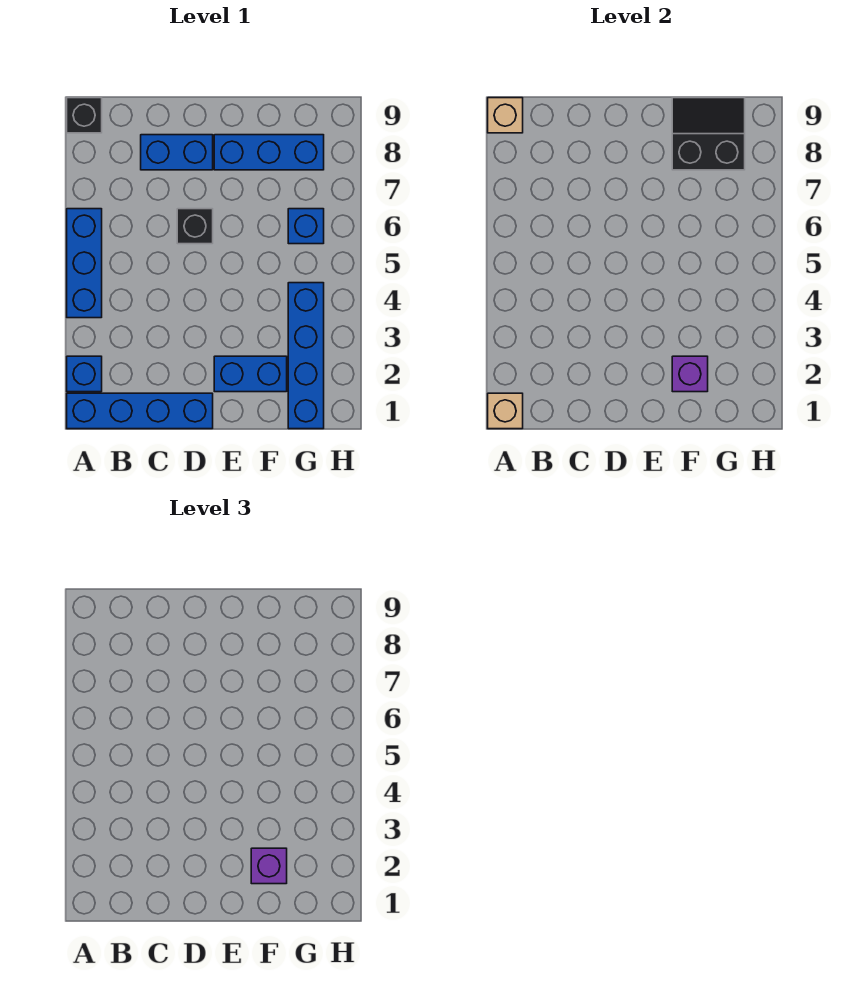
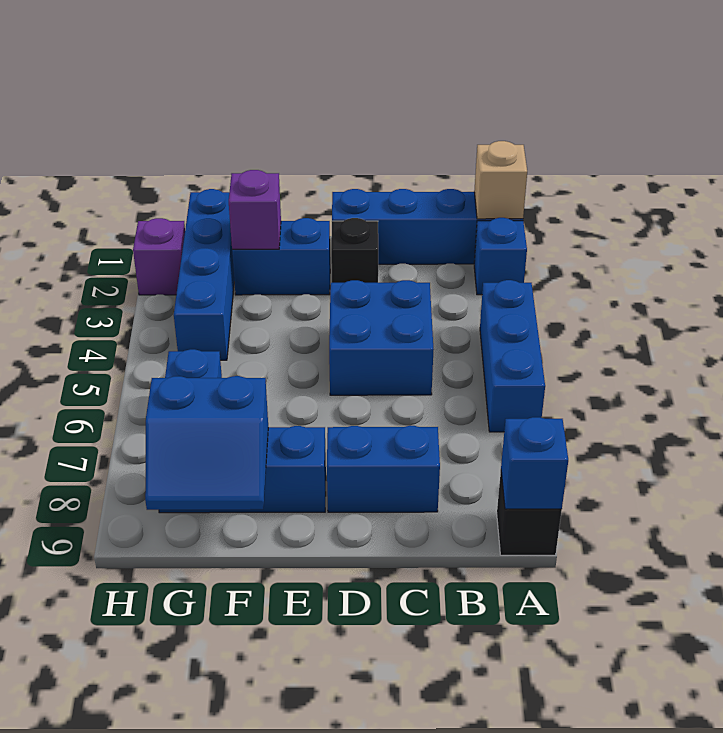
tan 1x1 brick [488,98,523,133] -> blue 1x1 brick [501,417,568,509]
none -> blue 2x2 brick [329,280,434,395]
black 1x1 brick [177,209,213,244] -> black 1x1 brick moved to [331,218,378,283]
purple 1x1 brick [251,848,287,884] -> purple 1x1 brick moved to [133,218,185,295]
black 2x2 slope [672,98,745,170] -> blue 2x2 slope [145,376,268,510]

